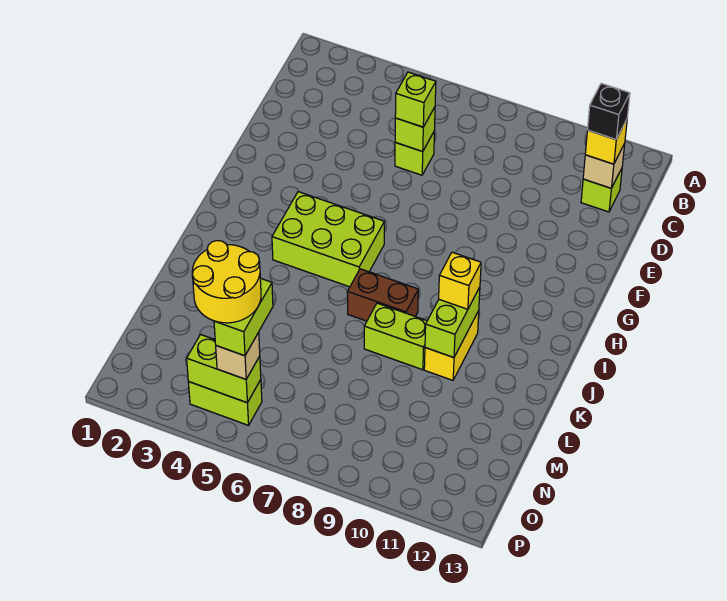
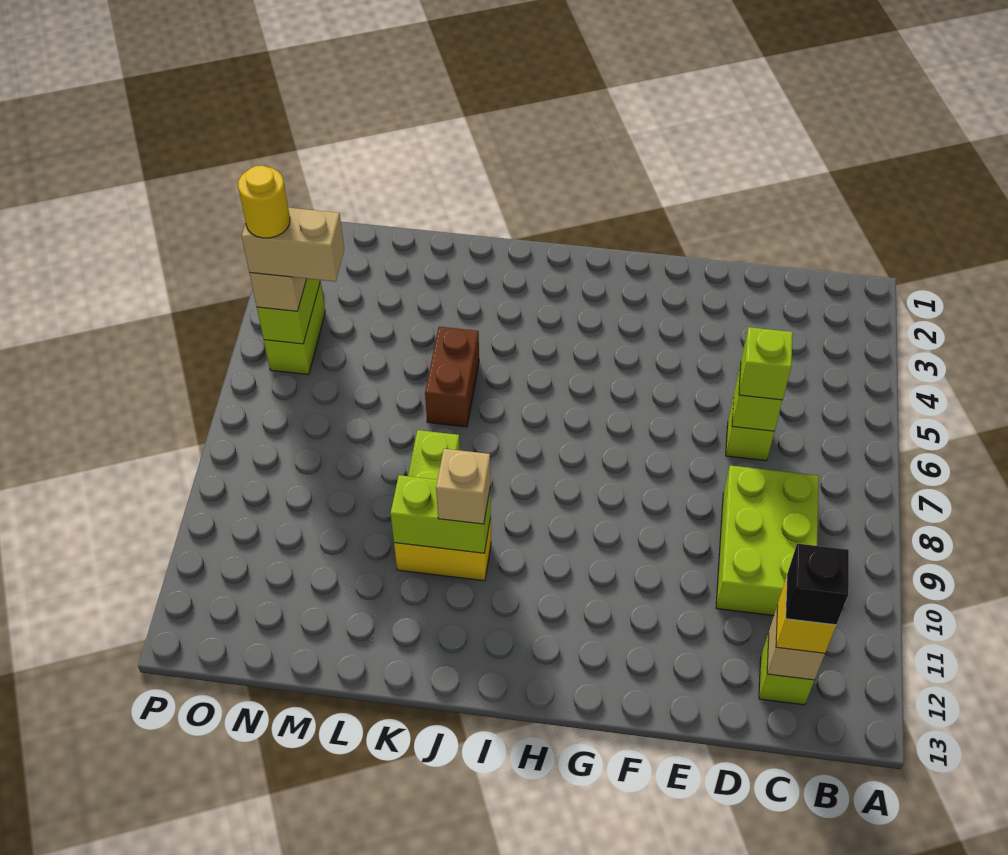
lime 2x3 brick [272,192,384,287] -> lime 2x3 brick moved to [716,465,819,616]
brown 1x2 brick [347,269,418,321] -> brown 1x2 brick moved to [425,327,479,427]
yellow 1x1 brick [439,252,481,309] -> tan 1x1 brick [436,449,490,524]
yellow 2x2 round brick [192,241,261,323] -> yellow 1x1 round brick [238,166,290,238]
lime 1x2 brick [214,278,273,356] -> tan 1x2 brick [242,208,344,282]

